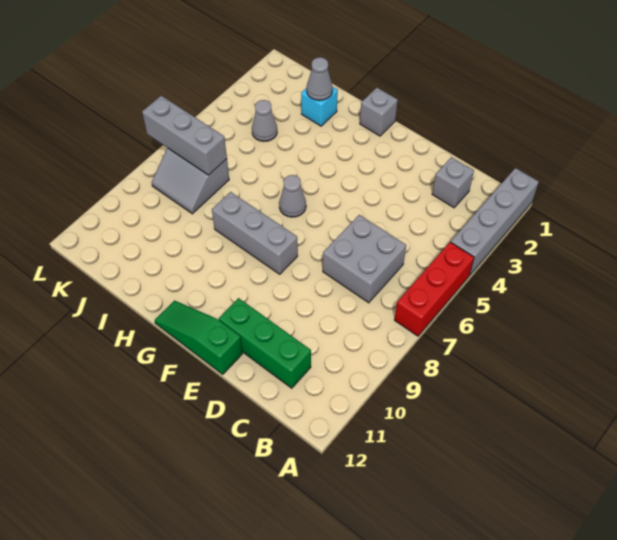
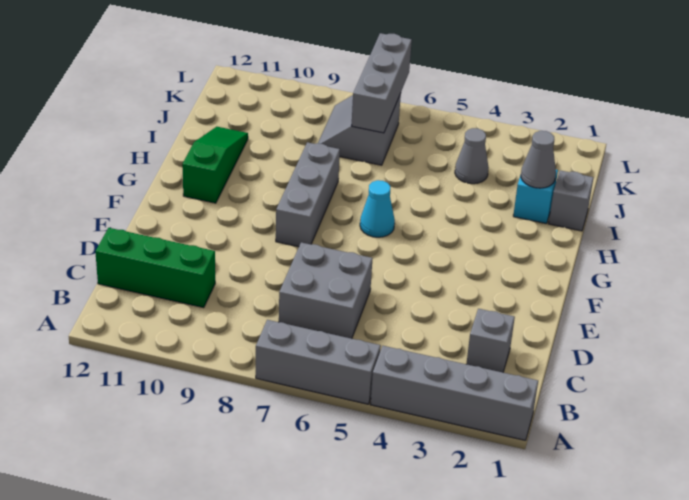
red 1x3 brick [394,242,474,336] -> grey 1x3 brick [256,320,381,404]
green 1x3 brick [219,298,311,388] -> green 1x3 brick turned to [95,228,215,308]
green 1x3 slope [154,301,243,374] -> green 1x3 slope moved to [182,127,248,203]
grey 1x1 brick [360,88,398,136] -> grey 1x1 brick moved to [549,170,594,231]
grey 1x1 cone [279,175,306,217] -> cyan 1x1 cone [360,180,395,237]

